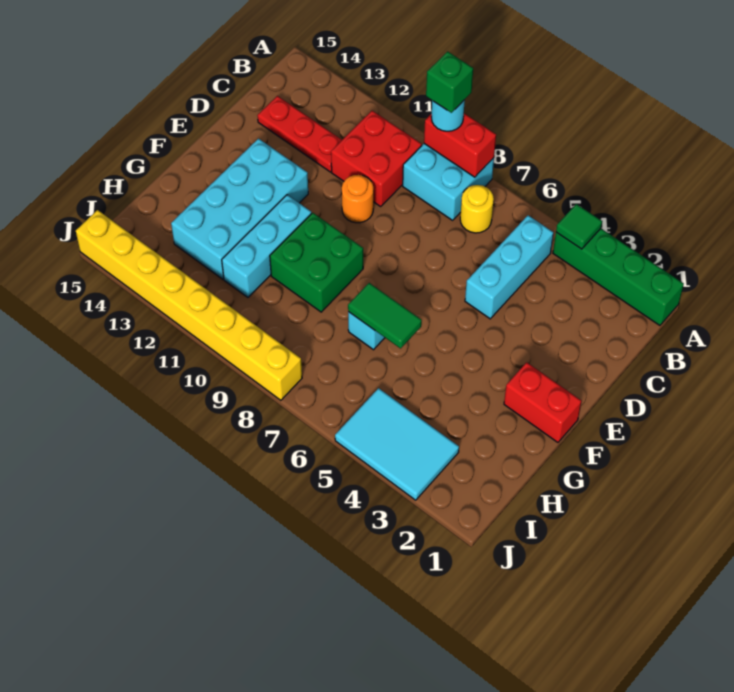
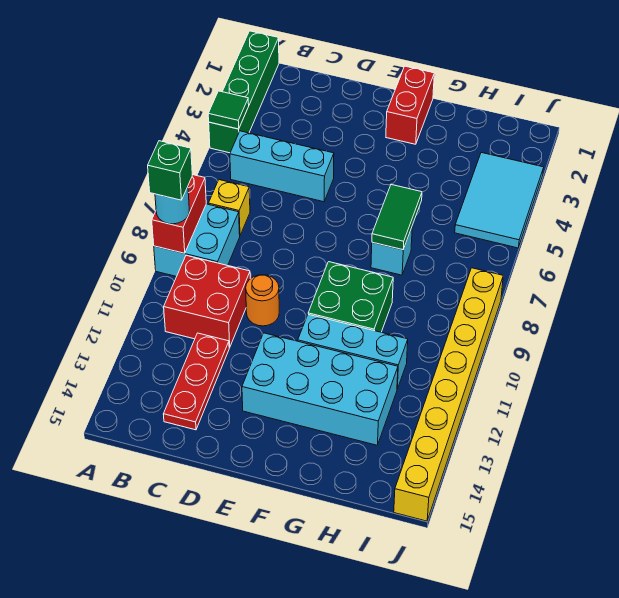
yellow 1x1 round brick [460,185,494,233] -> yellow 1x1 brick [208,180,250,235]

